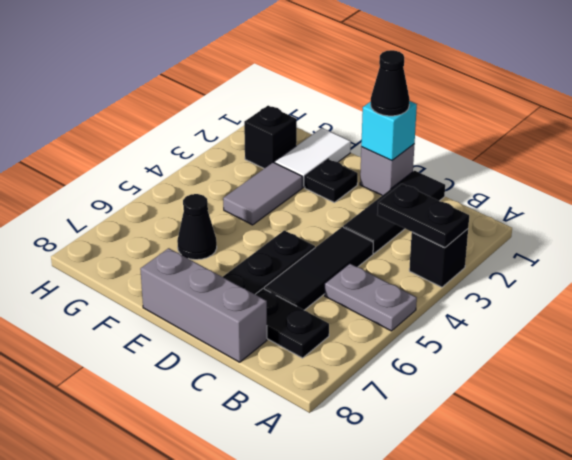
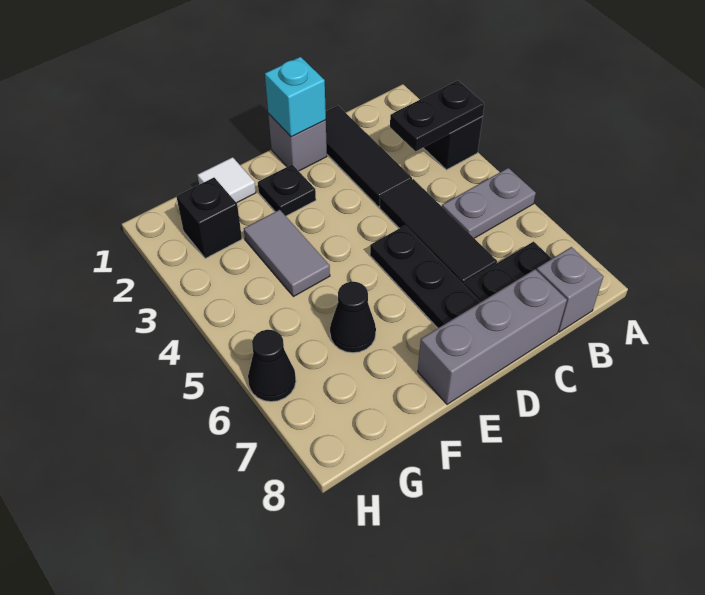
none -> grey 1x1 brick [537,247,603,332]
black 1x1 cone [371,50,410,116] -> black 1x1 cone moved to [248,330,296,402]
white 1x2 tile [275,128,351,187] -> white 1x1 tile [198,157,256,203]

